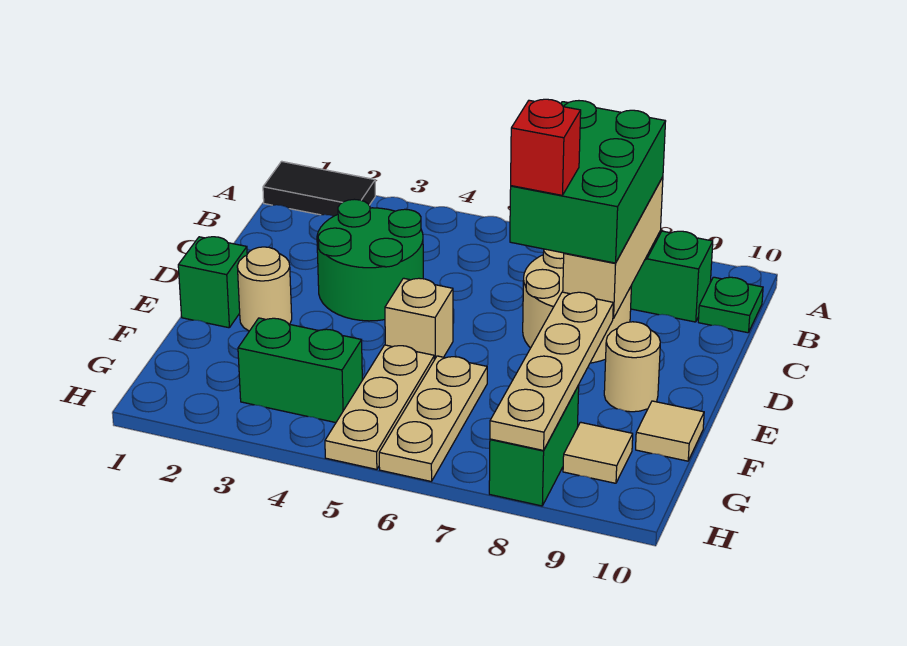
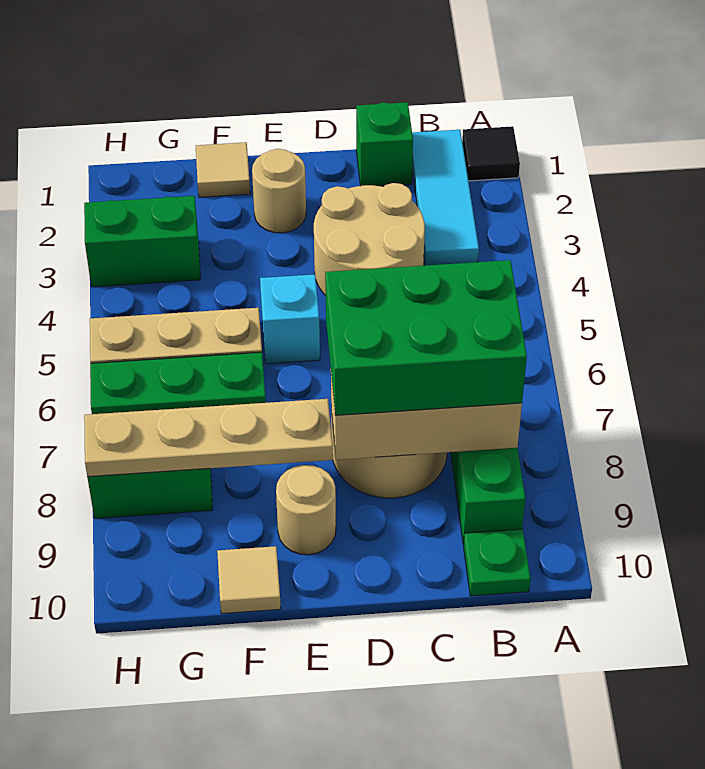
black 1x2 tile [263,161,375,216] -> black 1x1 tile [462,126,520,181]
none -> cyan 1x3 tile [412,130,479,265]
green 2x2 round brick [317,199,423,321] -> tan 2x2 round brick [314,183,425,296]
red 1x1 brick [511,99,581,195] -> none
green 1x1 brick [178,237,247,328] -> green 1x1 brick moved to [356,102,413,186]
tan 1x1 brick [385,278,453,360] -> cyan 1x1 brick [260,274,320,364]
tan 1x3 plate [379,356,487,481] -> green 1x3 plate [90,352,266,414]
green 1x2 brick [238,318,362,423] -> green 1x2 brick turned to [84,196,200,287]
tan 1x1 tile [563,422,633,483] -> tan 1x1 tile moved to [196,142,250,197]

